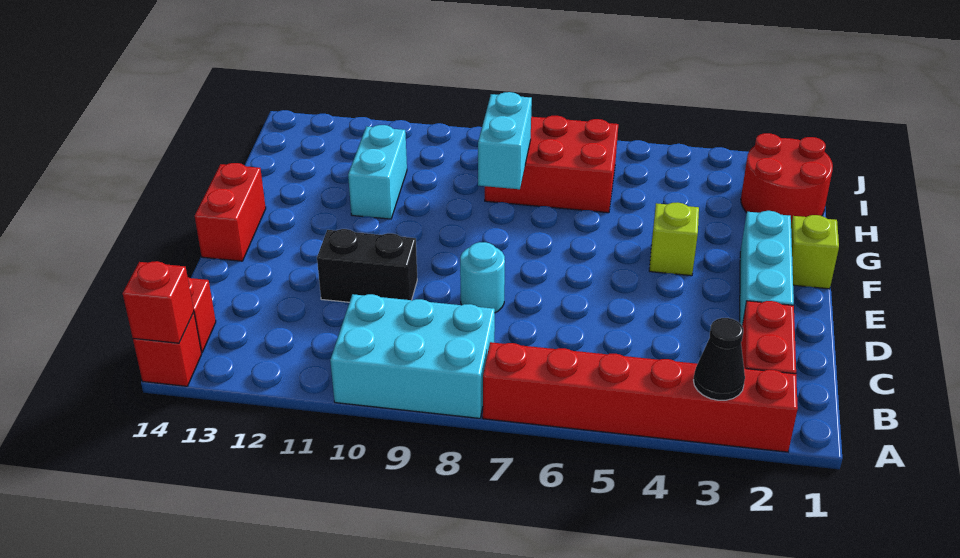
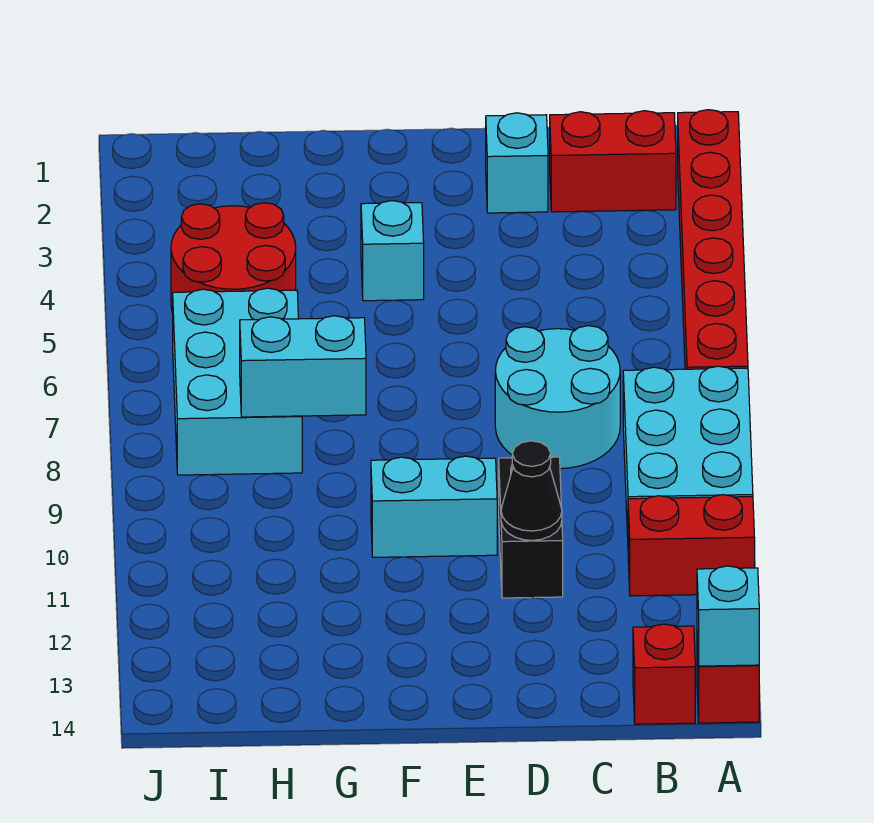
black 1x1 cone [694,318,745,400] -> black 1x1 cone moved to [501,441,562,540]
red 1x1 brick [123,261,194,343] -> cyan 1x1 brick [697,566,759,666]
cyan 1x3 brick [740,211,794,325] -> cyan 1x1 brick [486,113,548,213]
cyan 1x1 round brick [460,242,505,313] -> cyan 2x2 round brick [495,326,620,469]
red 1x2 brick [195,163,266,261] -> red 1x2 brick moved to [628,495,755,596]
lime 1x1 brick [791,215,839,289] -> none
lime 1x1 brick [649,202,699,276] -> cyan 1x1 brick [361,201,424,301]
cyan 1x2 brick [348,125,407,219] -> cyan 1x2 brick moved to [371,456,497,557]
red 2x2 round brick [741,133,833,223] -> red 2x2 round brick moved to [171,203,296,313]
red 2x3 brick [485,116,618,213] -> cyan 2x3 brick [173,288,302,475]

